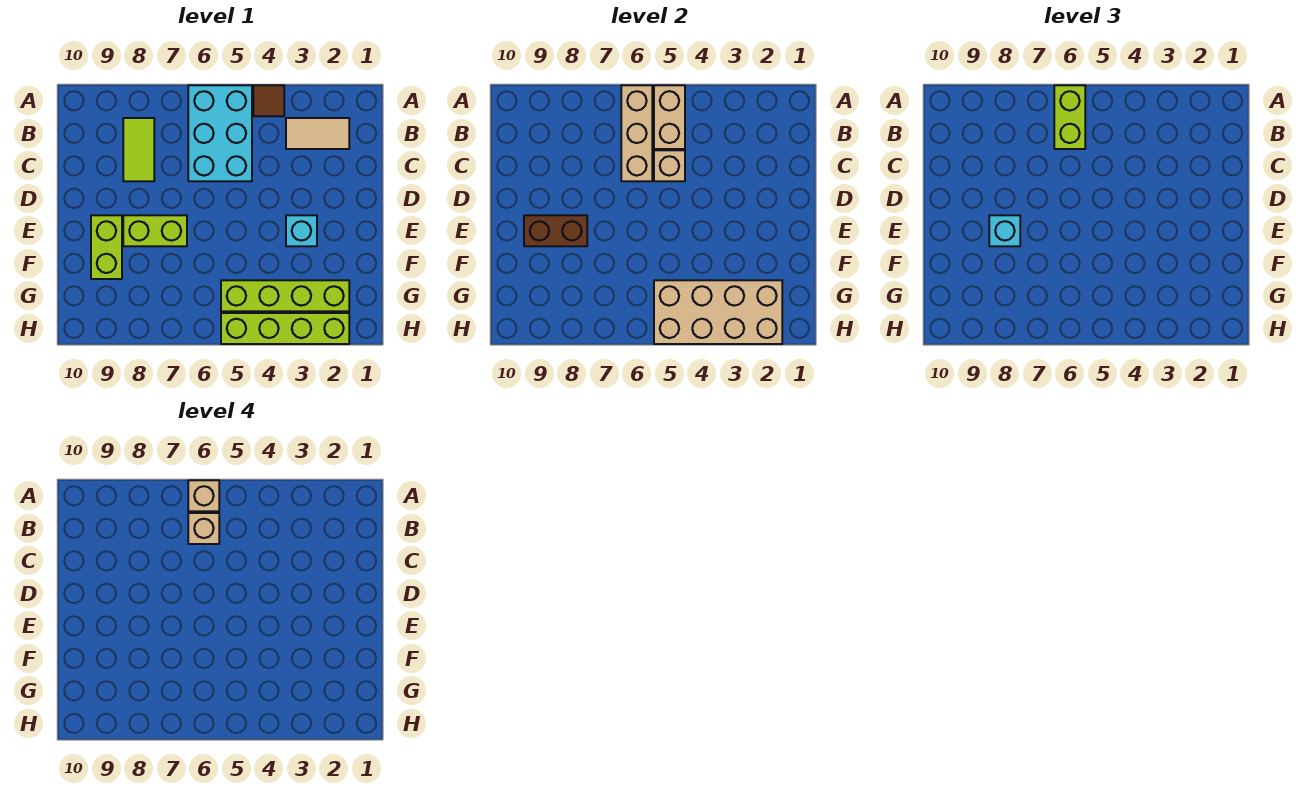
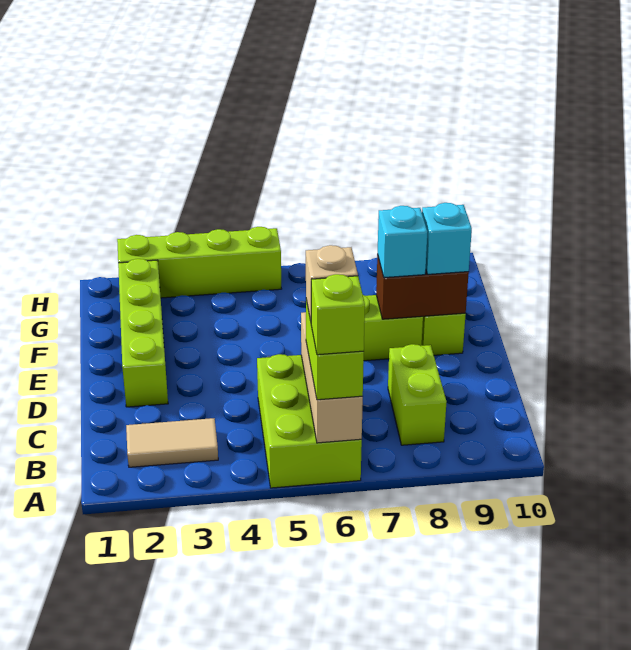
brown 1x1 tile [253,85,284,116] -> none
cyan 2x3 brick [188,85,252,181] -> lime 2x3 brick [257,354,362,488]
tan 1x2 brick [654,85,685,149] -> none
tan 1x1 brick [188,480,219,511] -> lime 1x1 brick [311,274,365,355]
lime 1x2 tile [123,118,154,181] -> lime 1x2 brick [388,344,447,445]
tan 1x1 brick [654,150,685,181] -> none
cyan 1x1 brick [286,215,317,246] -> cyan 1x1 brick moved to [422,203,472,274]
lime 1x4 brick [221,280,349,311] -> lime 1x4 brick turned to [118,259,168,407]
tan 2x4 brick [654,280,782,344] -> none

